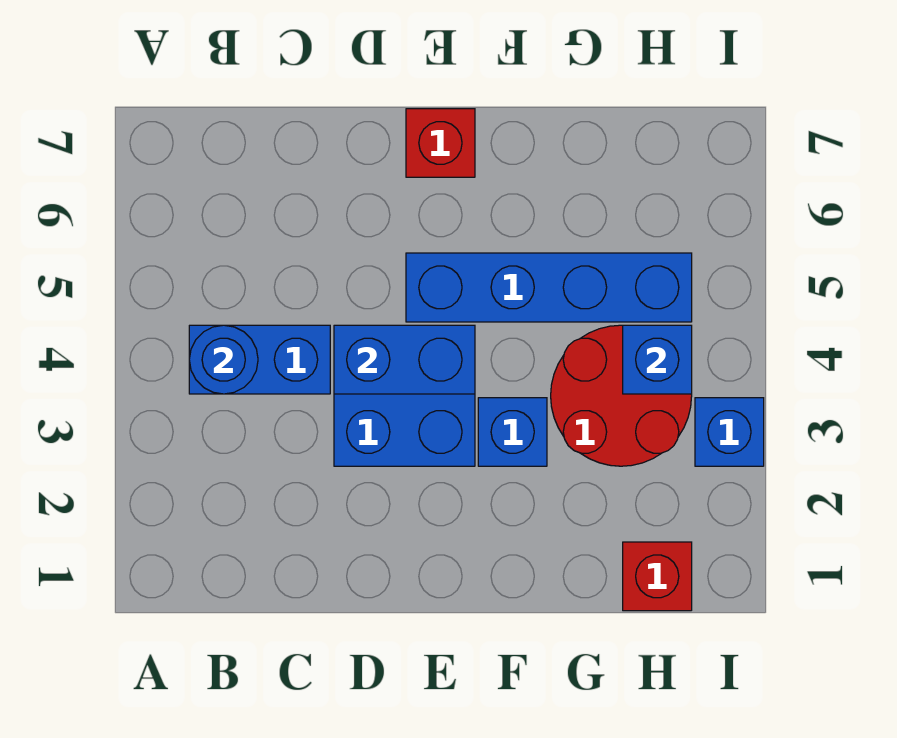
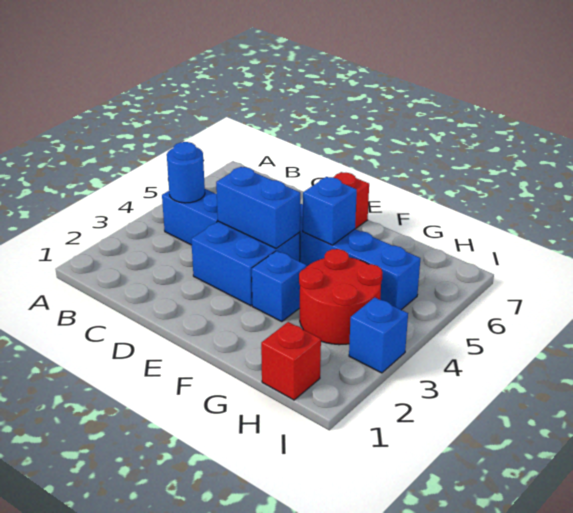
blue 1x1 brick [623,325,692,394] -> blue 1x1 brick moved to [303,177,357,245]

